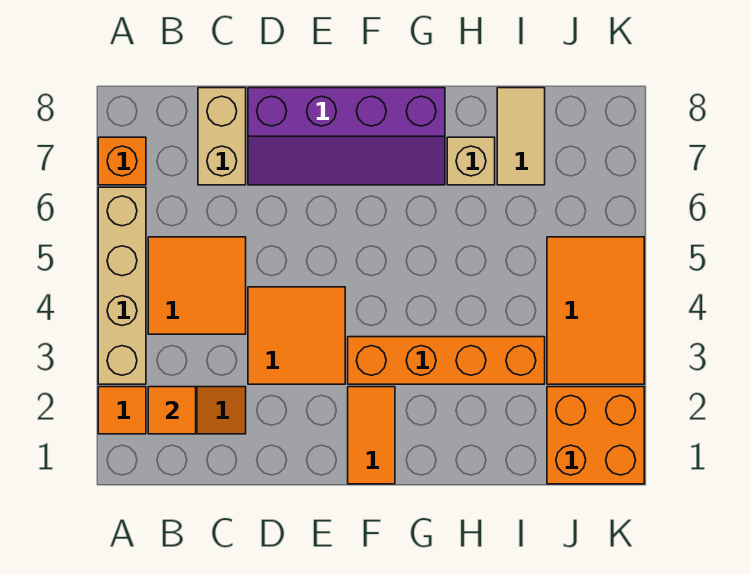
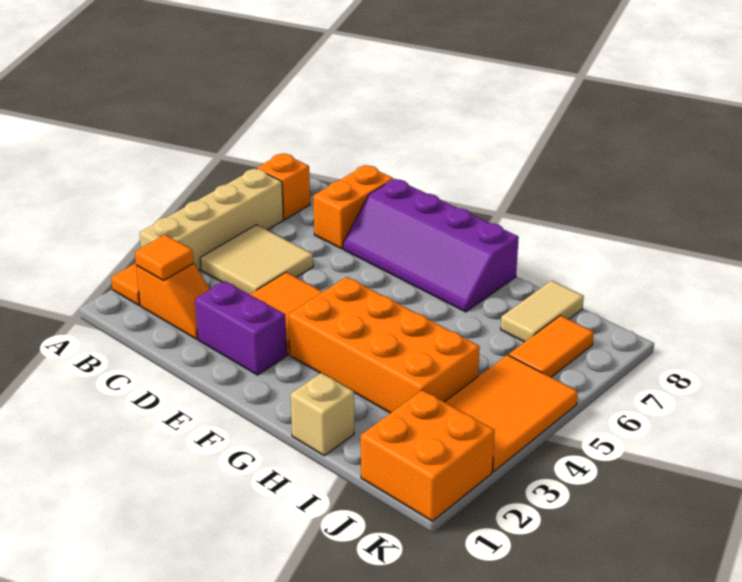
orange 2x2 tile [148,237,246,334] -> tan 2x2 tile [200,225,313,294]
tan 1x2 brick [198,88,246,185] -> orange 1x2 brick [313,165,393,249]
none -> purple 1x2 brick [195,281,287,375]
orange 1x2 tile [348,387,395,484] -> orange 1x2 tile moved to [509,316,594,377]
orange 1x4 brick [348,337,545,384] -> orange 2x4 brick [288,277,480,413]
tan 1x1 brick [447,137,495,185] -> tan 1x1 brick moved to [291,373,354,456]

